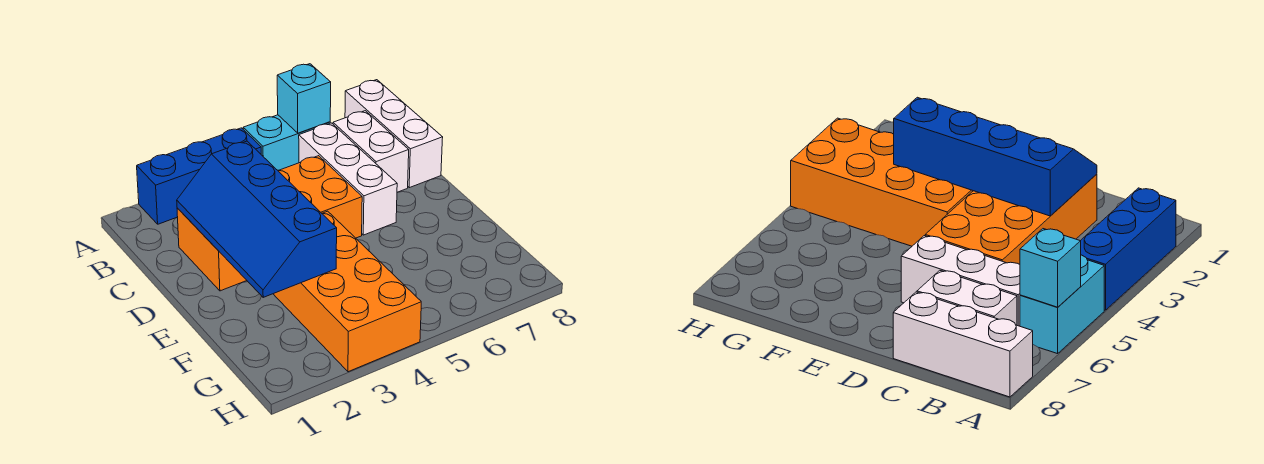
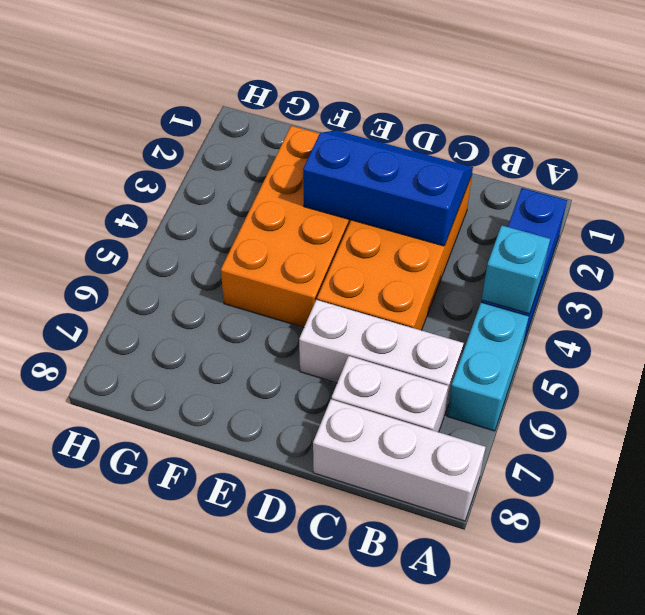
cyan 1x1 brick [277,64,331,133] -> cyan 1x1 brick moved to [482,225,550,314]
blue 2x4 slope [177,141,337,297] -> blue 2x3 slope [303,130,473,246]
orange 2x4 brick [274,211,421,372] -> orange 2x4 brick turned to [221,126,351,328]

